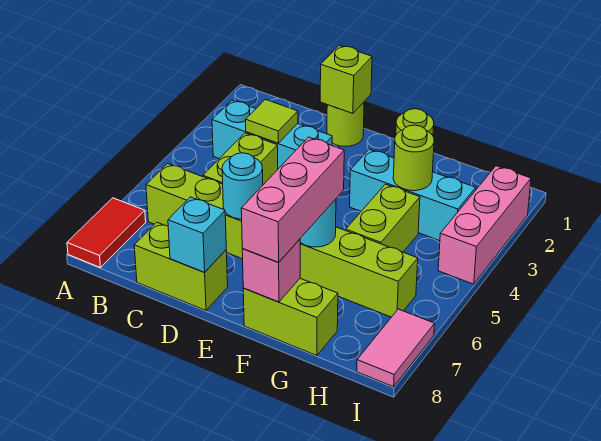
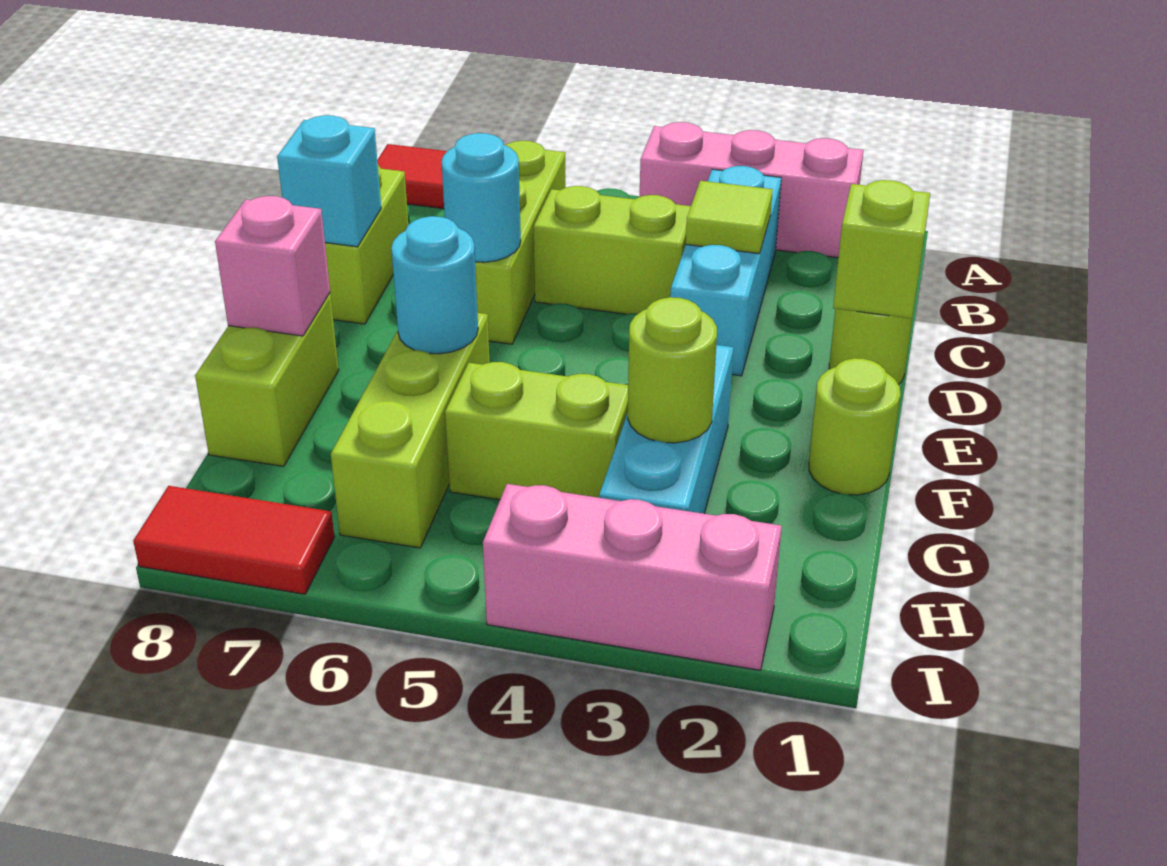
pink 1x3 brick [241,137,344,262] -> pink 1x3 brick moved to [640,122,864,258]
pink 1x2 tile [357,309,434,387] -> red 1x2 tile [133,486,334,594]

